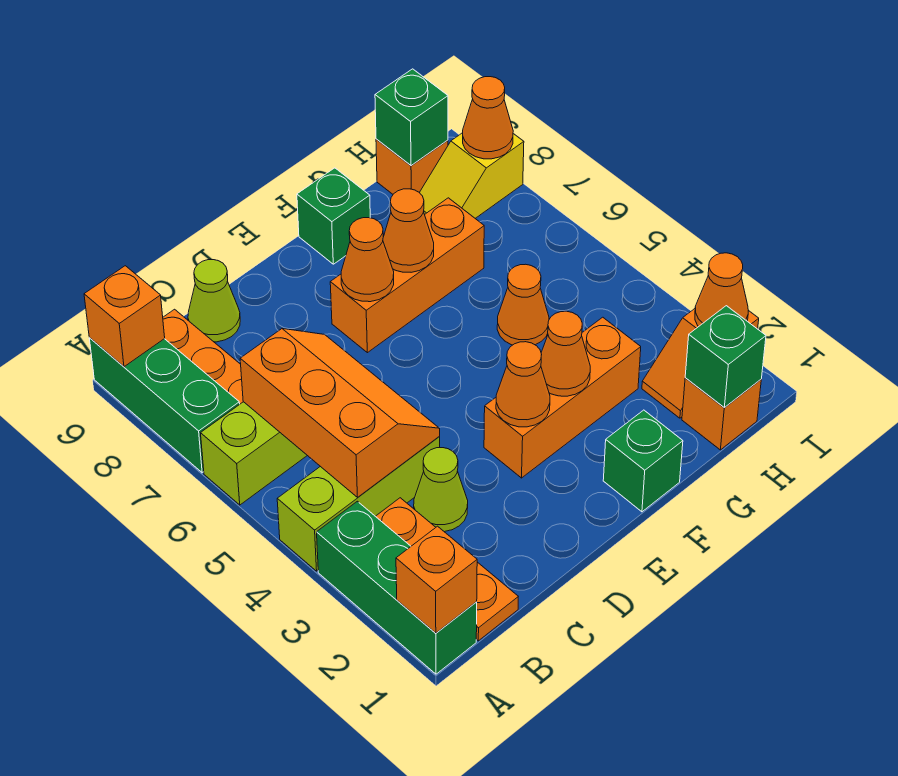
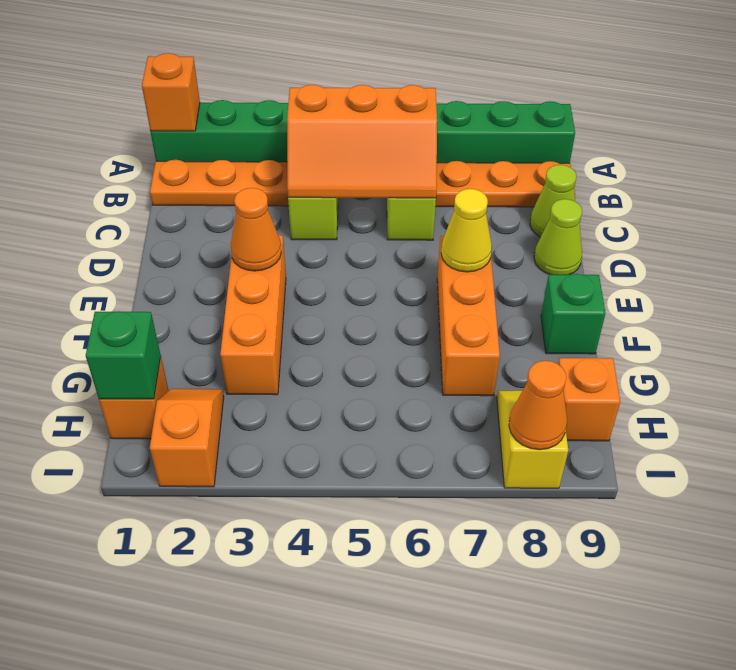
orange 1x1 brick [84,266,165,367] -> none
lime 1x1 cone [414,448,468,532] -> lime 1x1 cone moved to [534,199,582,275]
orange 1x1 cone [341,218,394,302] -> yellow 1x1 cone [441,189,492,272]
green 1x1 brick [603,410,683,512] -> none
orange 1x1 cone [541,311,590,396] -> none
orange 1x1 cone [383,189,434,272] -> none
orange 1x1 cone [497,264,549,345] -> none
green 1x1 brick [375,69,448,166] -> none
orange 1x1 cone [695,253,748,327] -> none

